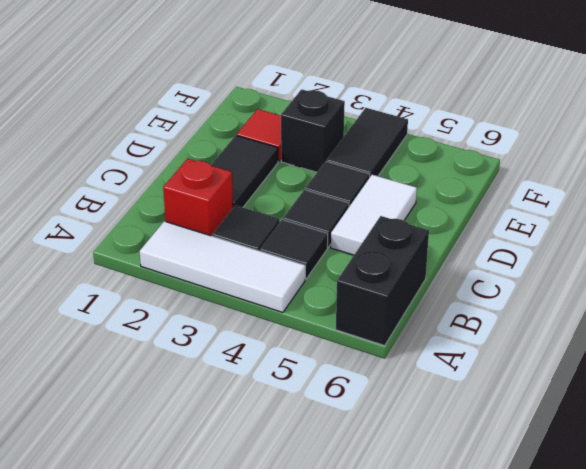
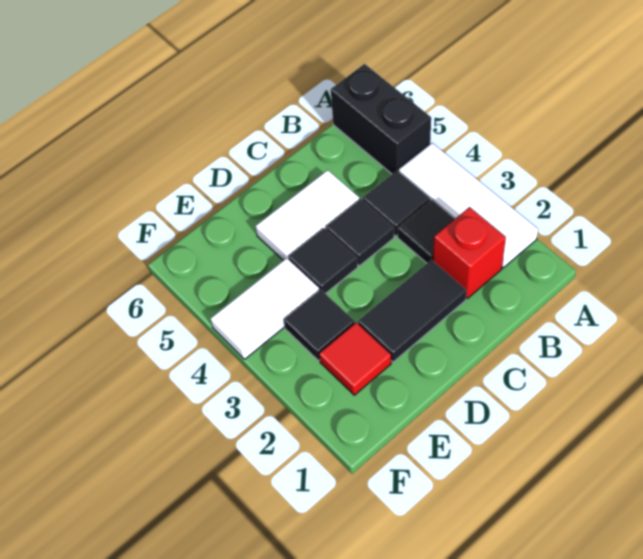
black 1x2 brick [336,216,429,346] -> black 1x2 brick turned to [331,64,431,174]
black 1x1 brick [281,89,345,172] -> black 1x1 tile [284,290,355,361]
black 1x2 tile [327,108,408,176] -> white 1x2 tile [210,258,319,359]

